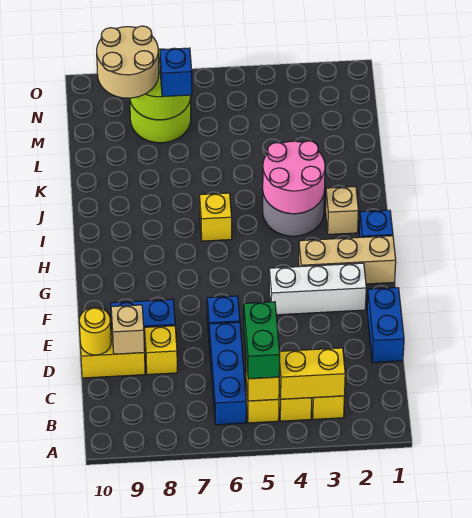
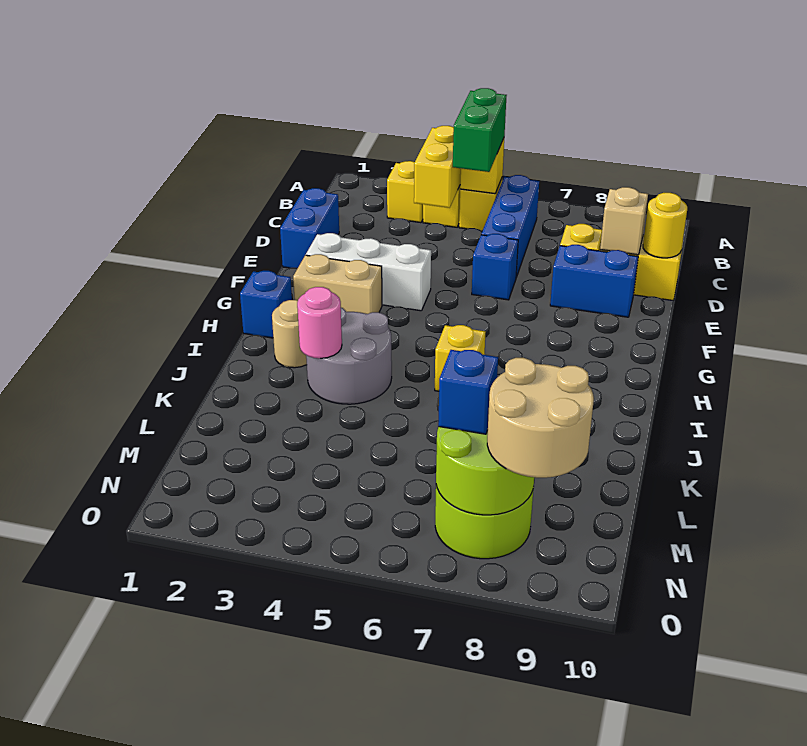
yellow 1x2 brick [279,348,345,399] -> yellow 1x2 brick turned to [414,126,461,208]
tan 1x3 brick [299,236,396,284] -> tan 1x2 brick [293,254,382,314]
tan 1x1 brick [325,186,359,235] -> tan 1x1 round brick [272,300,307,368]
pink 2x2 round brick [263,141,325,214] -> pink 1x1 round brick [297,287,342,358]

